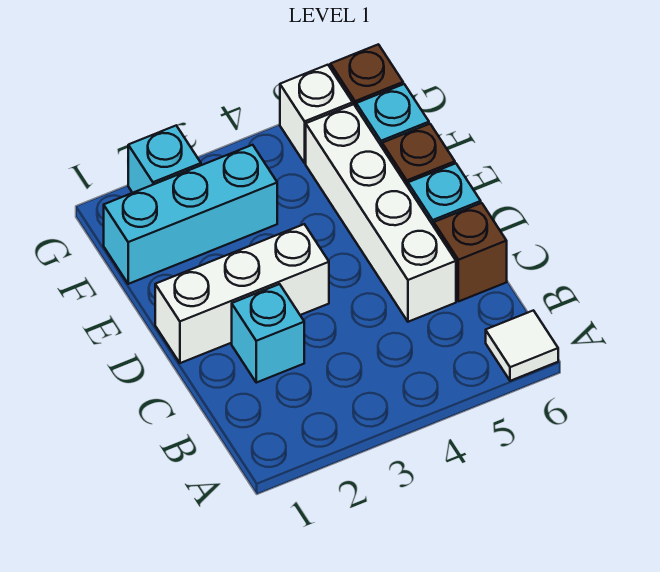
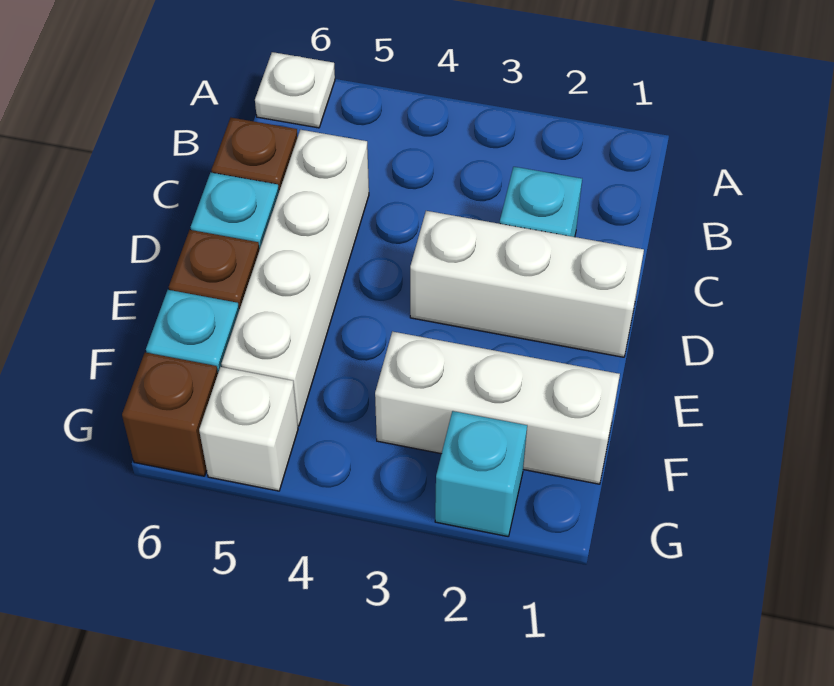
white 1x1 tile [486,310,558,381] -> white 1x1 plate [255,52,335,128]
cyan 1x3 brick [104,145,277,284] -> white 1x3 brick [375,331,620,484]

